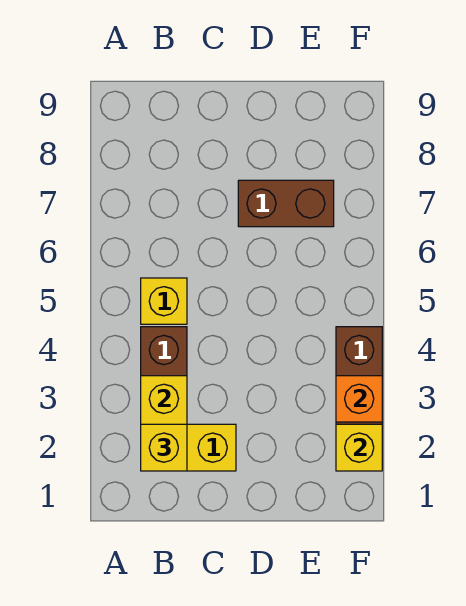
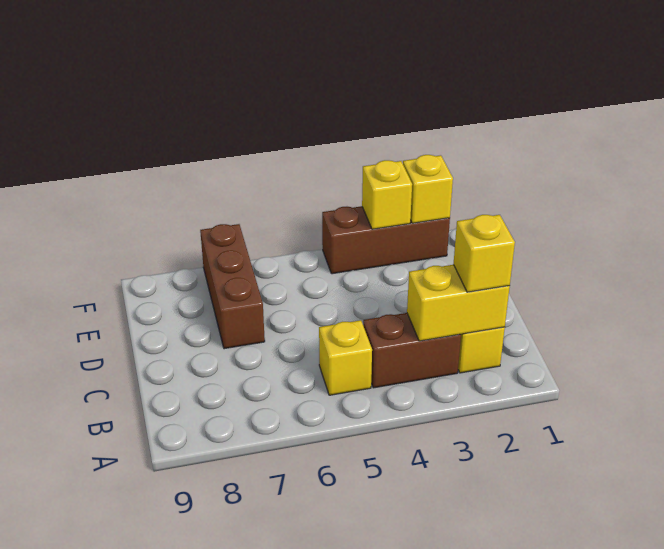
brown 1x2 brick [238,180,334,227] -> brown 1x3 brick [200,224,265,349]
orange 1x1 brick [336,376,382,422] -> yellow 1x1 brick [362,160,412,229]

